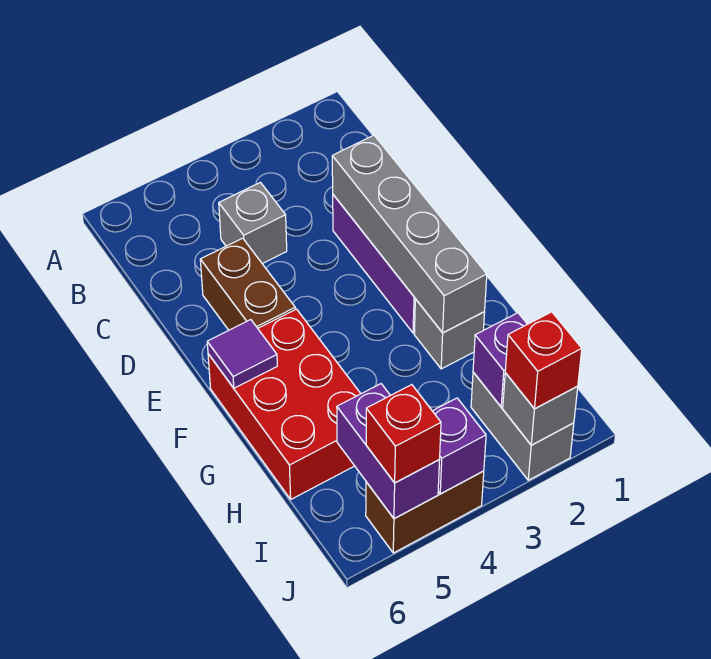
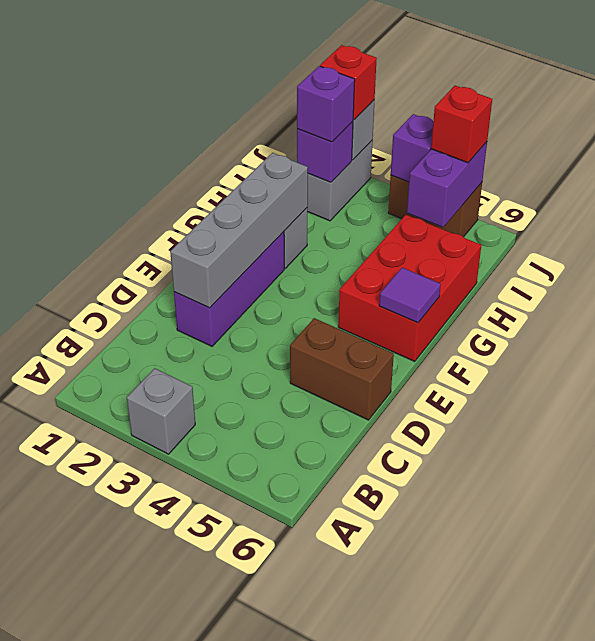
grey 1x1 brick [219,182,287,264] -> grey 1x1 brick moved to [127,368,195,454]
brown 1x2 brick [200,238,295,330] -> brown 1x2 brick turned to [290,318,394,420]
none -> purple 1x1 brick [297,66,355,142]

